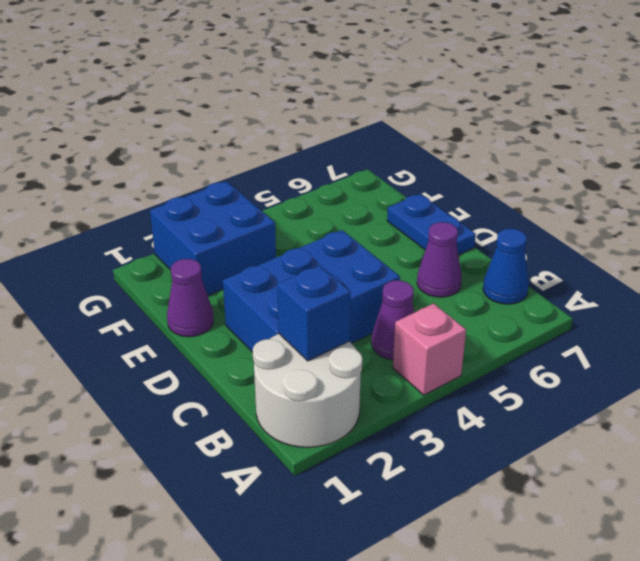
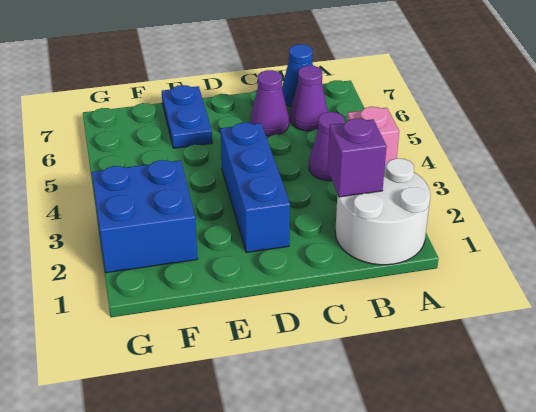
blue 1x1 brick [277,265,351,361] -> purple 1x1 brick [328,119,387,197]
blue 2x3 brick [223,230,400,352] -> blue 1x3 brick [220,123,290,253]
blue 1x2 plate [387,194,476,255] -> blue 1x2 plate turned to [162,85,212,148]
purple 1x1 cone [167,259,214,337] -> purple 1x1 cone moved to [290,66,328,131]

